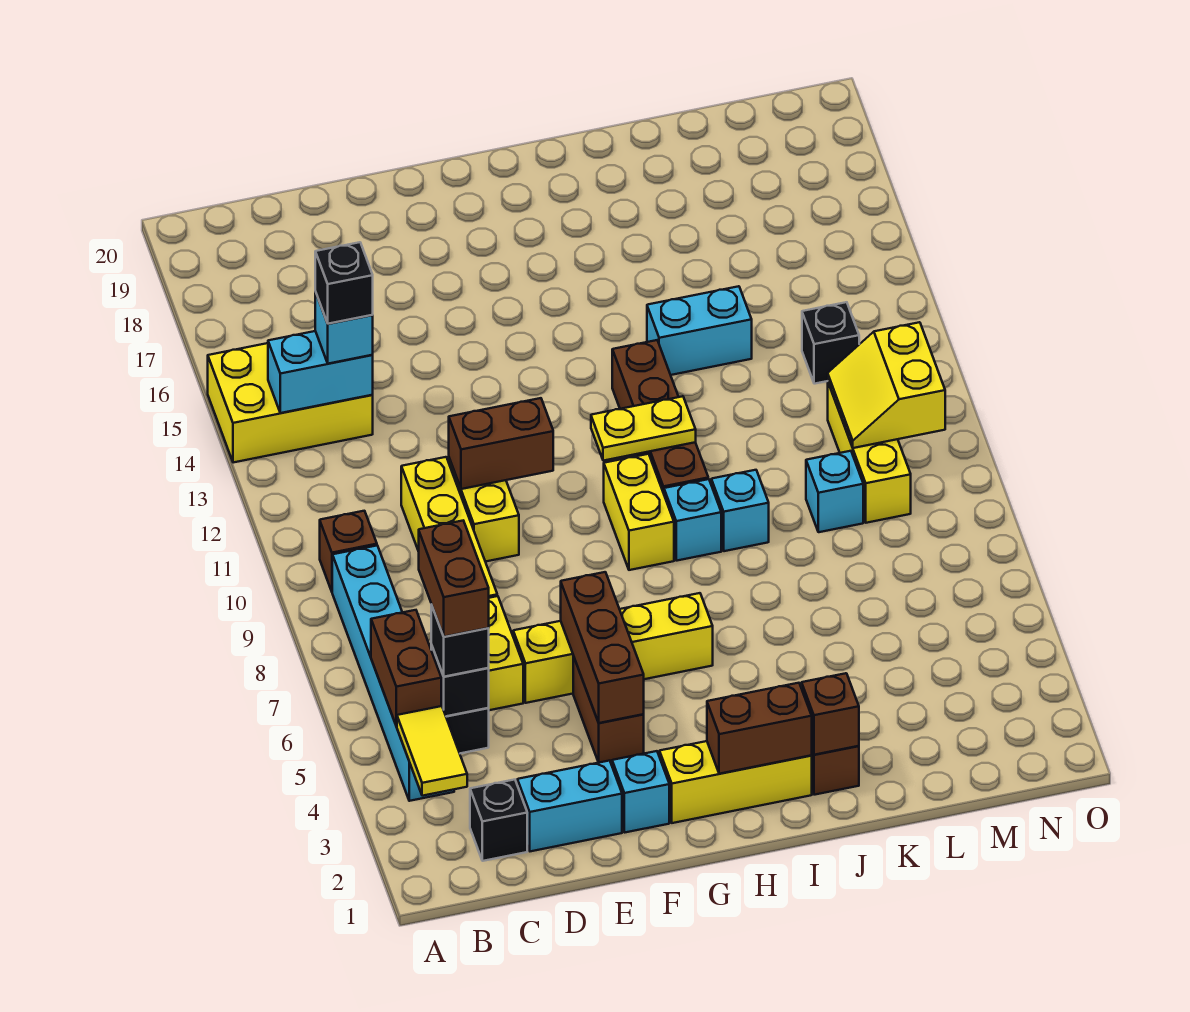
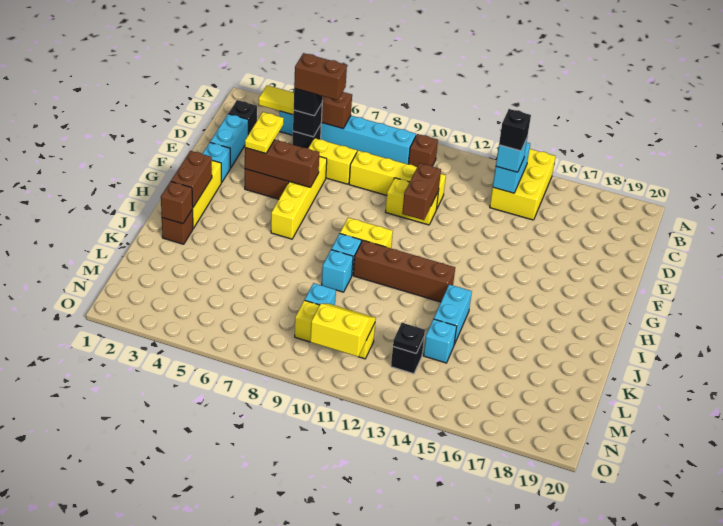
yellow 1x2 plate [591,396,696,461] -> yellow 1x2 plate moved to [245,112,284,153]
none -> cyan 1x1 brick [423,319,457,363]
none -> black 1x1 plate [393,323,425,353]

